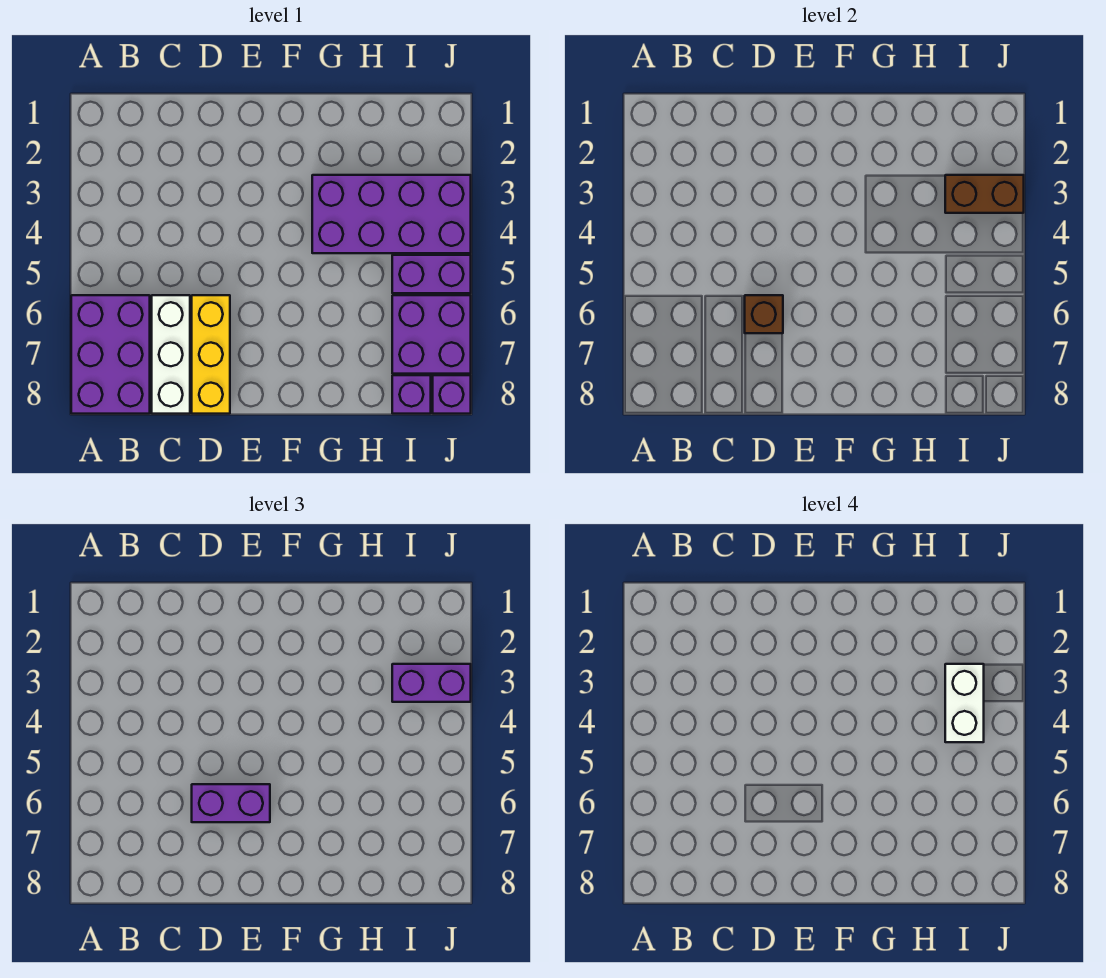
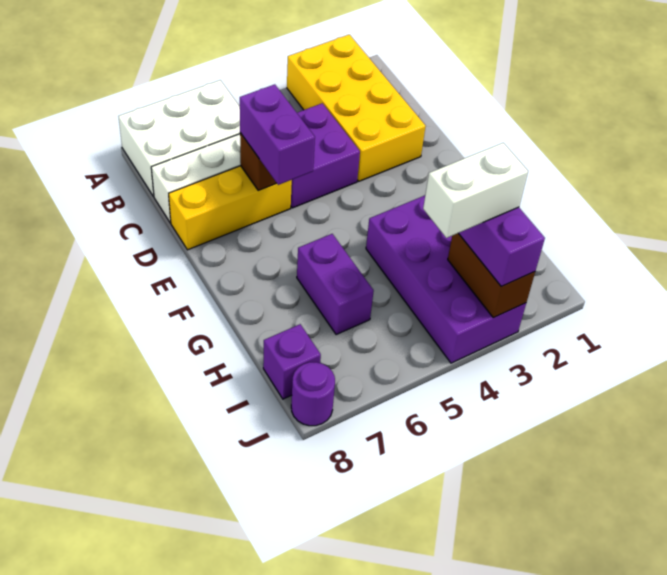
none -> yellow 2x4 brick [287,35,426,181]
purple 2x3 brick [71,295,150,414] -> white 2x3 brick [118,80,240,197]
purple 1x2 brick [392,255,471,293] -> purple 1x2 brick moved to [297,234,374,335]
purple 2x2 brick [392,295,471,374] -> purple 2x2 brick moved to [291,103,360,208]
purple 1x1 brick [433,375,471,414] -> purple 1x1 round brick [291,362,335,426]

